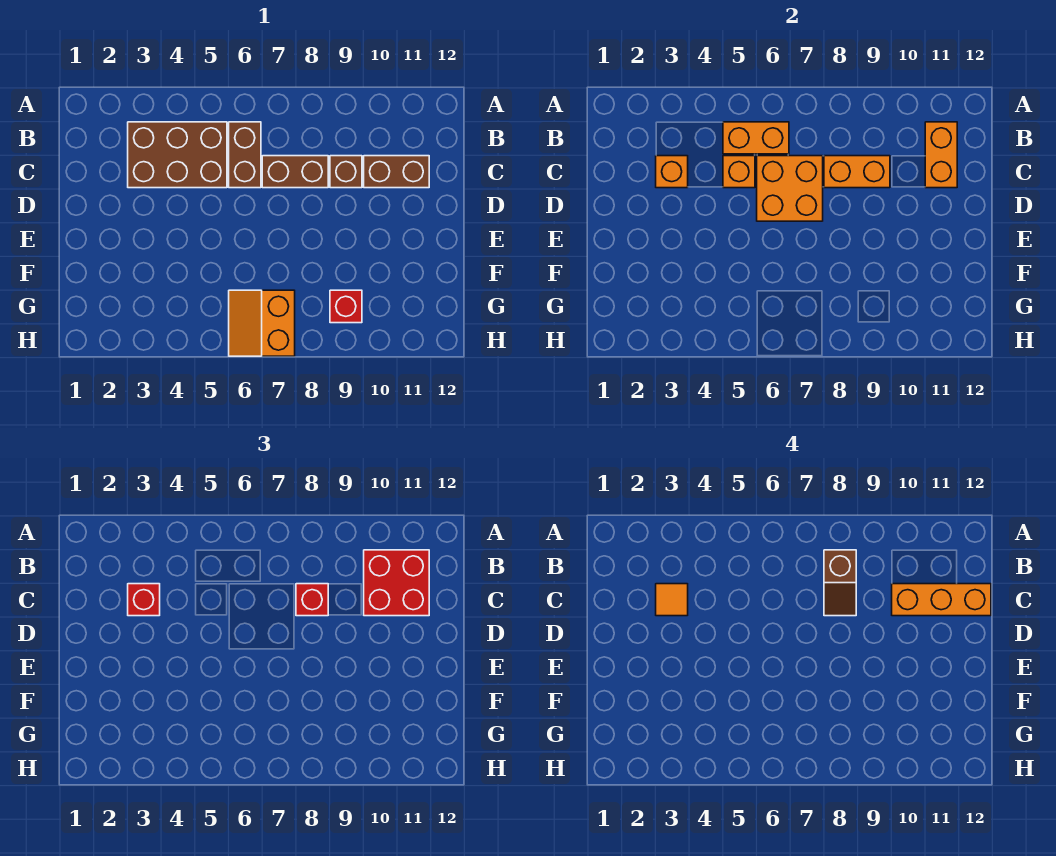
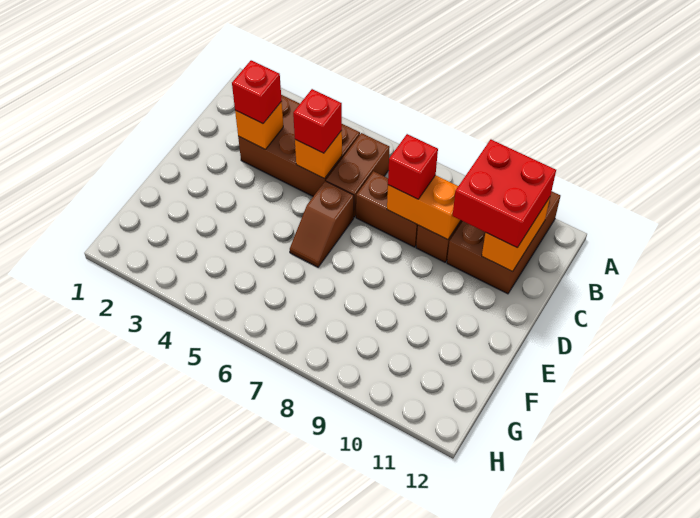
orange 1x2 brick [723,122,789,154] -> none
brown 1x2 slope [824,550,856,616] -> brown 1x2 slope moved to [290,181,354,267]
orange 1x1 tile [656,584,688,616] -> none
orange 2x2 brick [757,156,823,221] -> none
brown 1x2 brick [364,156,429,188] -> brown 2x3 brick [447,191,560,294]
orange 1x3 brick [892,584,991,616] -> none
orange 2x2 slope [229,290,295,356] -> none
red 1x1 brick [330,290,362,323] -> red 1x1 brick moved to [293,89,342,153]

